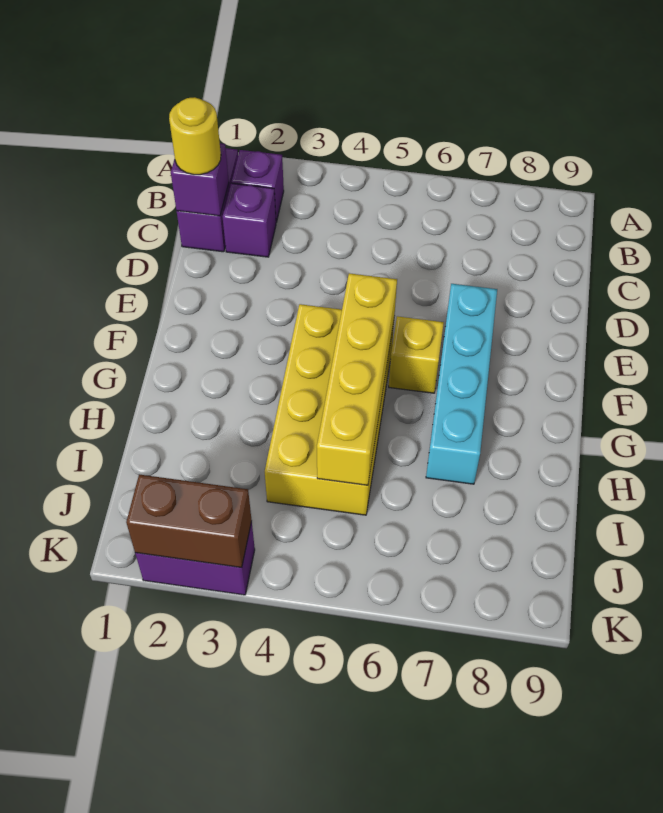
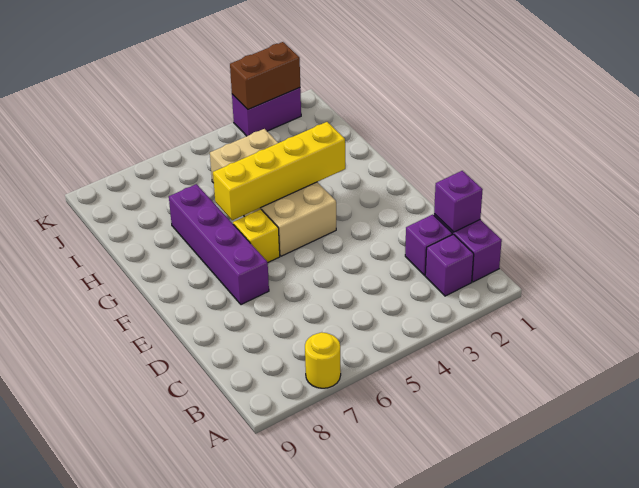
yellow 1x1 round brick [169,97,221,175] -> yellow 1x1 round brick moved to [305,332,341,388]
cyan 1x4 brick [426,284,497,484] -> purple 1x4 brick [169,184,269,305]
yellow 2x4 brick [265,304,394,515] -> tan 2x4 brick [210,129,336,256]
yellow 1x4 brick [317,273,397,485] -> yellow 1x4 brick turned to [213,122,345,220]

